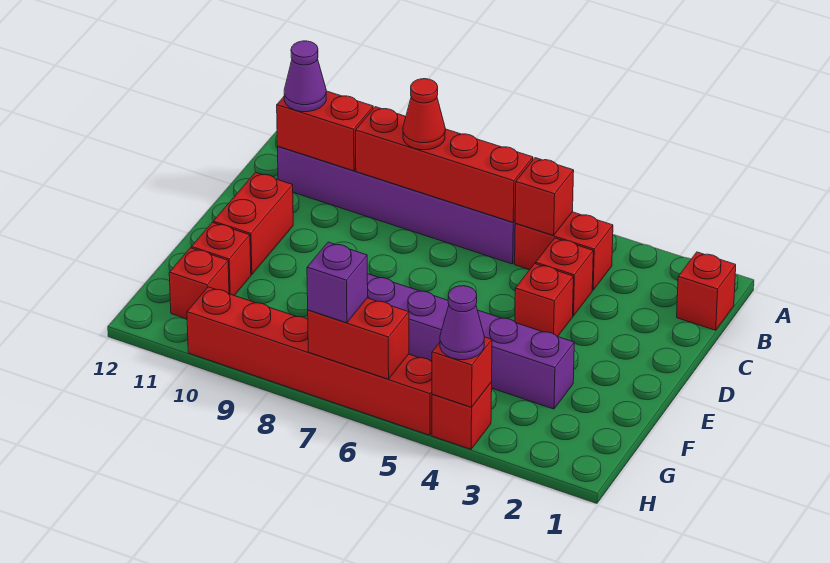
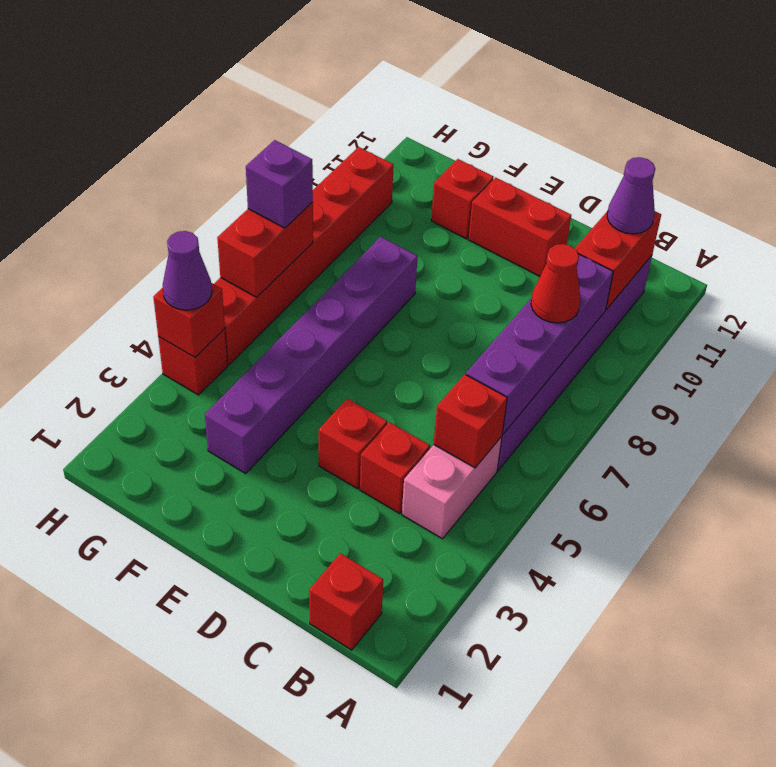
red 1x2 brick [515,212,613,290] -> pink 1x2 brick [402,436,502,539]
red 1x4 brick [356,107,533,222] -> purple 1x4 brick [466,254,613,434]
red 1x1 brick [169,248,229,319] -> none

